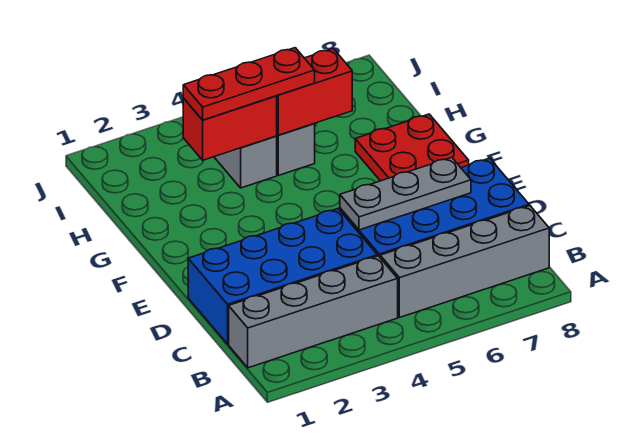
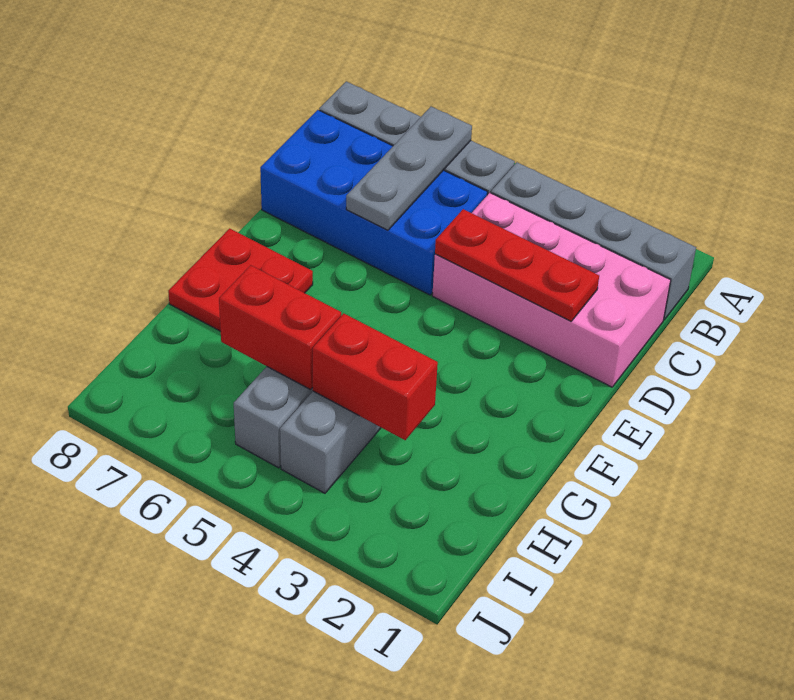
blue 2x4 brick [188,209,377,344] -> pink 2x4 brick [432,193,671,387]
grey 1x3 plate [340,157,471,230] -> grey 1x3 plate turned to [346,107,472,230]
red 1x3 plate [183,48,315,120] -> red 1x3 plate moved to [435,209,599,321]

